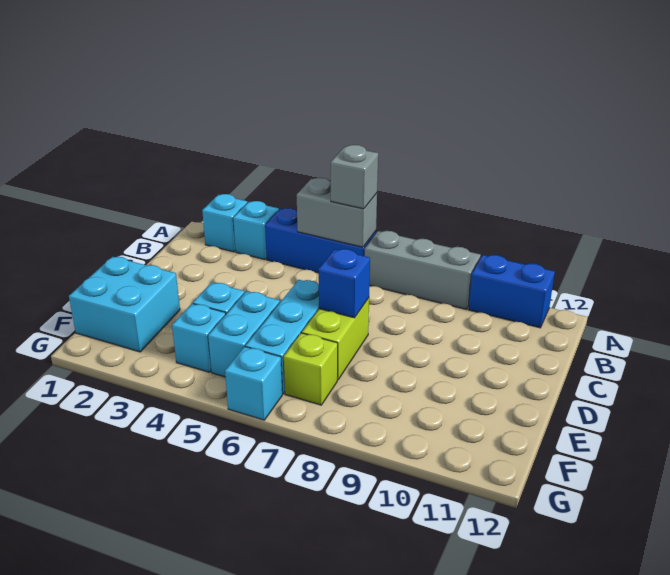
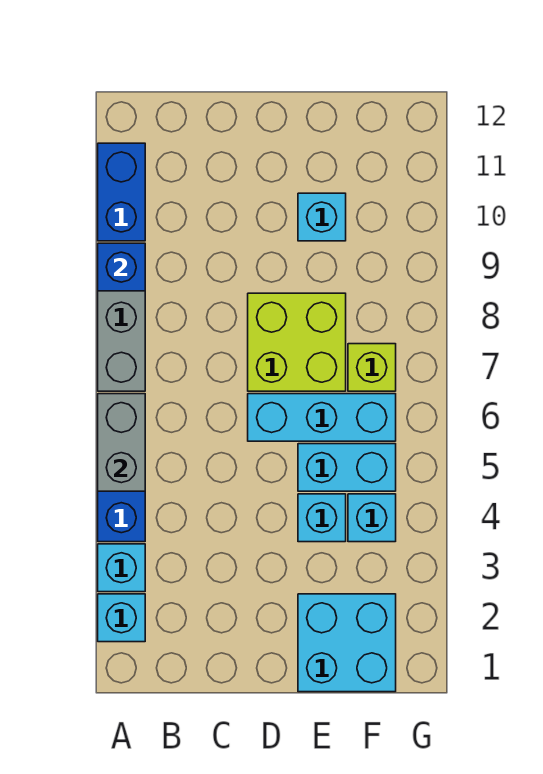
grey 1x1 brick [331,145,378,209] -> none
lime 1x2 brick [302,298,369,380] -> lime 2x2 brick [248,293,346,391]
blue 1x1 brick [319,249,370,318] -> blue 1x1 brick moved to [98,243,145,291]
cyan 1x1 brick [225,347,282,420] -> cyan 1x1 brick moved to [298,193,346,241]

